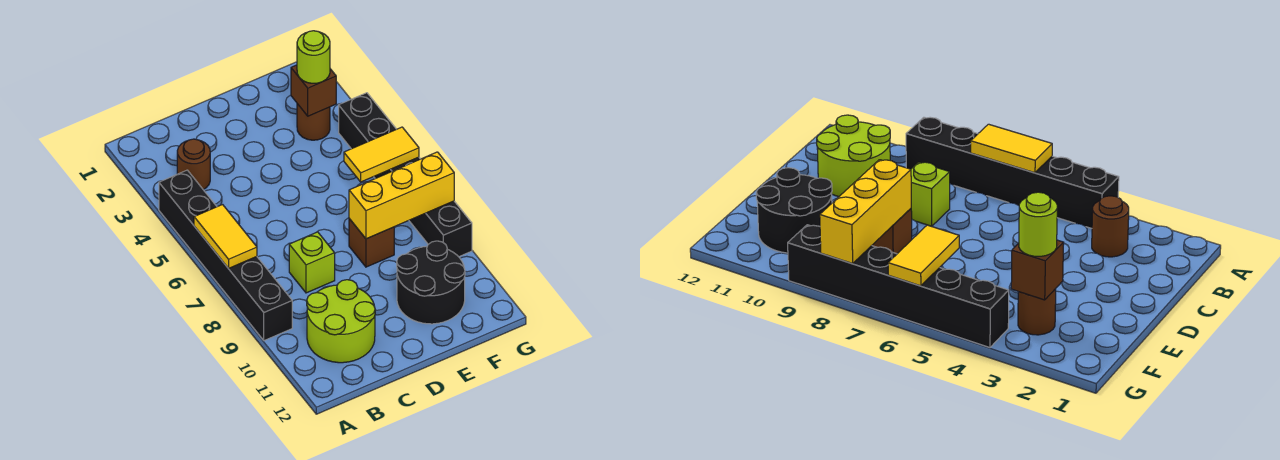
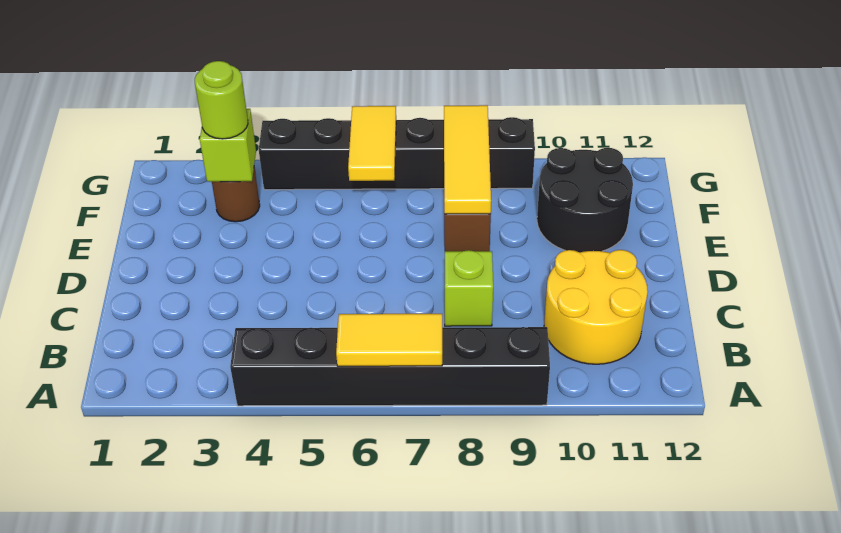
brown 1x1 round brick [177,139,210,190] -> none
lime 2x2 round brick [307,280,375,363] -> yellow 2x2 round brick [544,250,648,364]
yellow 1x3 brick [349,152,454,239] -> yellow 1x3 tile [444,105,491,214]
brown 1x1 brick [291,65,336,116] -> lime 1x1 brick [200,109,256,182]

